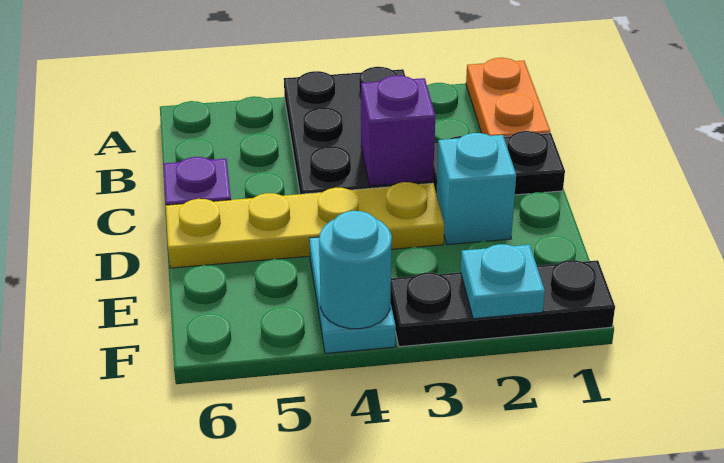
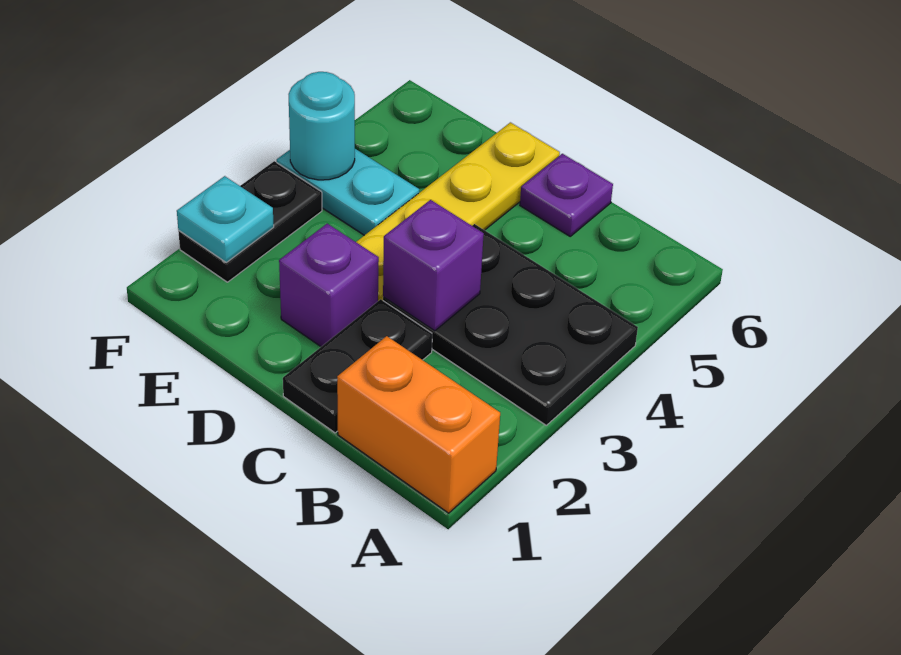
orange 1x2 plate [466,58,550,137] -> orange 1x2 brick [337,336,500,513]
cyan 1x1 brick [436,133,516,245] -> purple 1x1 brick [279,224,379,347]
black 1x3 plate [391,260,615,347] -> black 1x2 plate [178,161,322,282]

